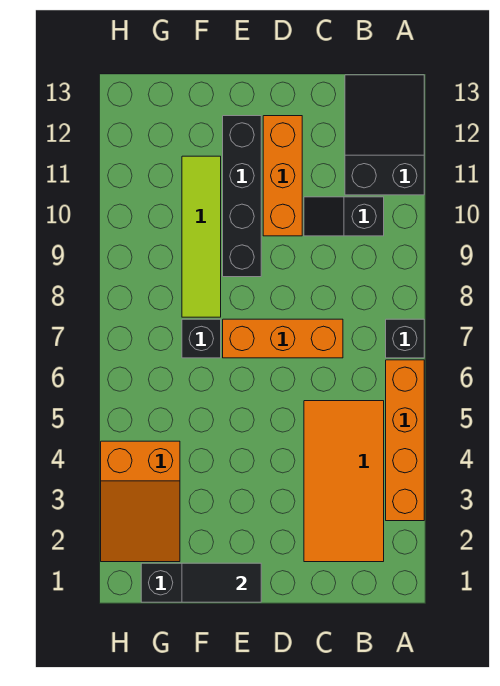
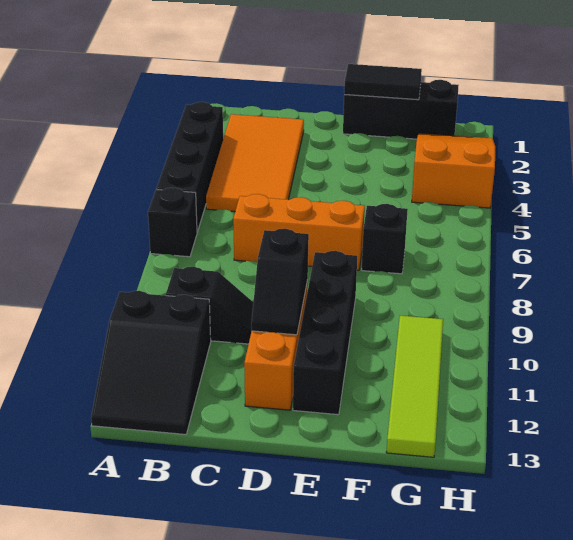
orange 1x4 brick [386,360,424,521] -> black 1x4 brick [156,102,223,232]
none -> black 1x2 slope [251,229,309,335]
lime 1x4 tile [182,156,221,317] -> lime 1x4 tile moved to [386,316,443,457]

